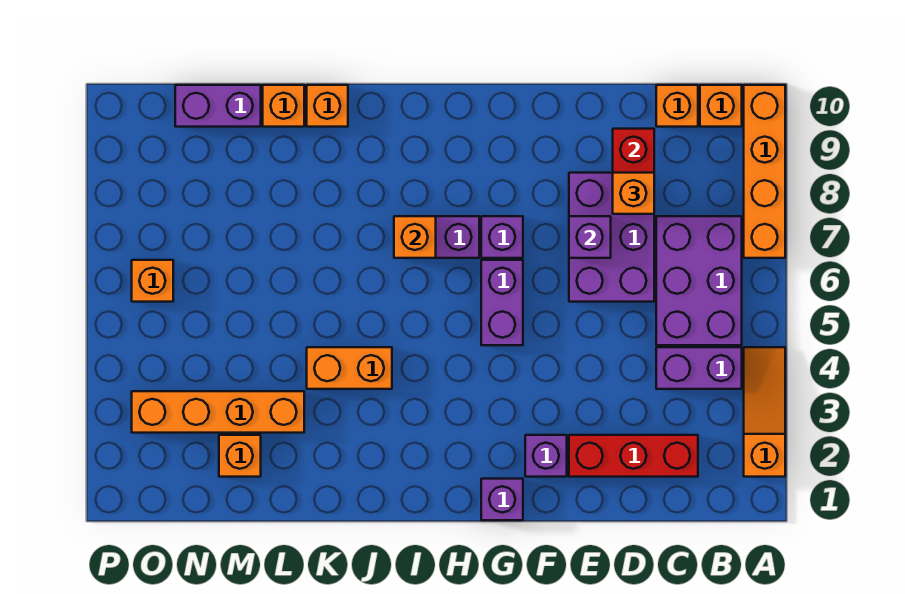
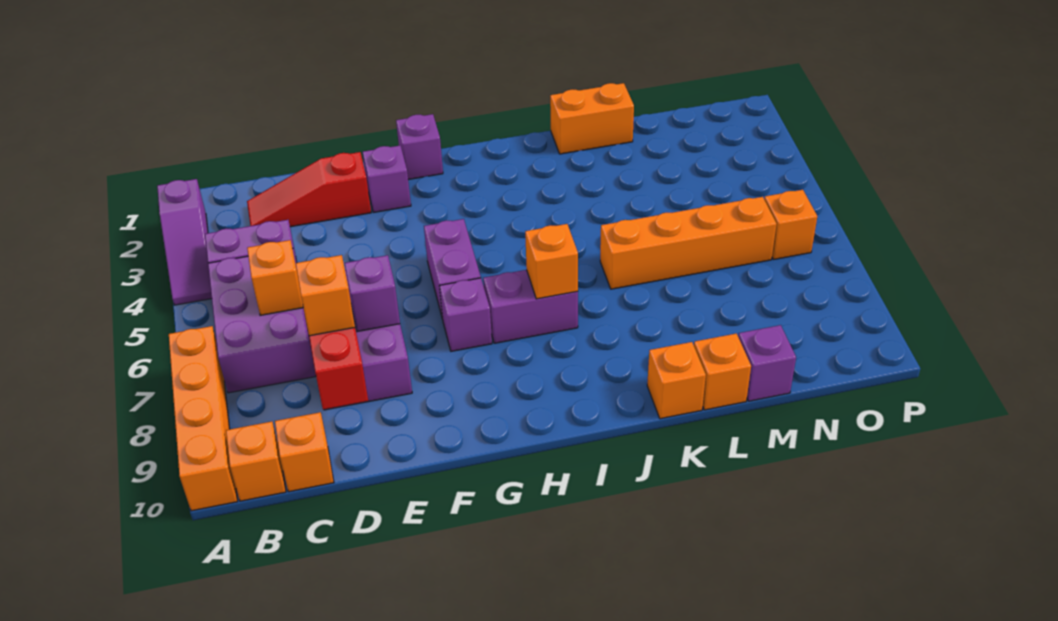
orange 1x3 slope [744,347,785,477] -> purple 1x3 slope [157,179,212,305]
red 1x3 brick [569,435,698,477] -> red 1x3 slope [247,152,371,227]
orange 1x2 brick [307,347,392,389] -> orange 1x2 brick moved to [550,83,634,154]
orange 1x4 brick [132,391,304,433] -> orange 1x4 brick moved to [600,197,776,289]
orange 1x1 brick [219,435,261,477] -> orange 1x1 brick moved to [247,240,303,315]
purple 1x2 brick [175,85,261,127] -> purple 1x1 brick [738,325,796,401]

